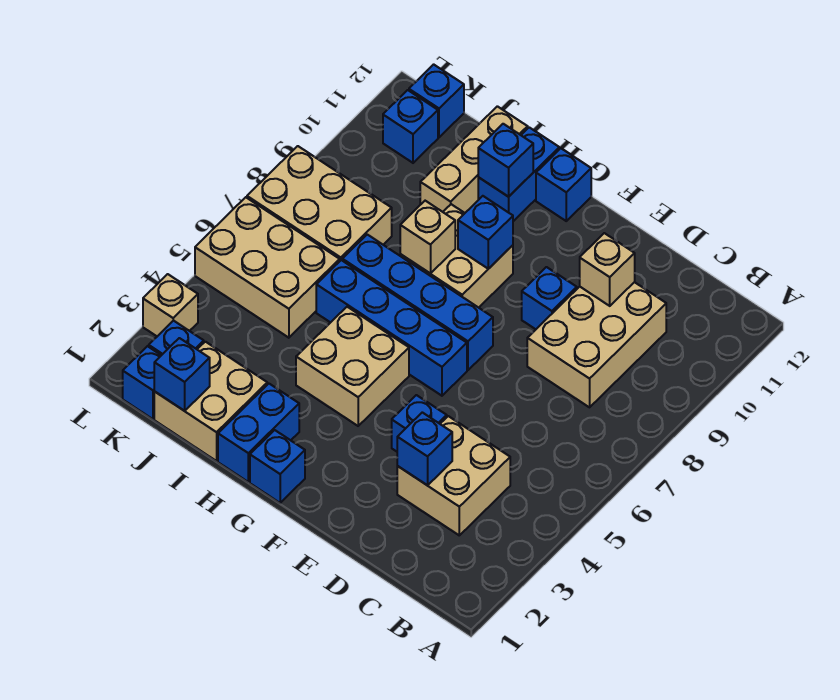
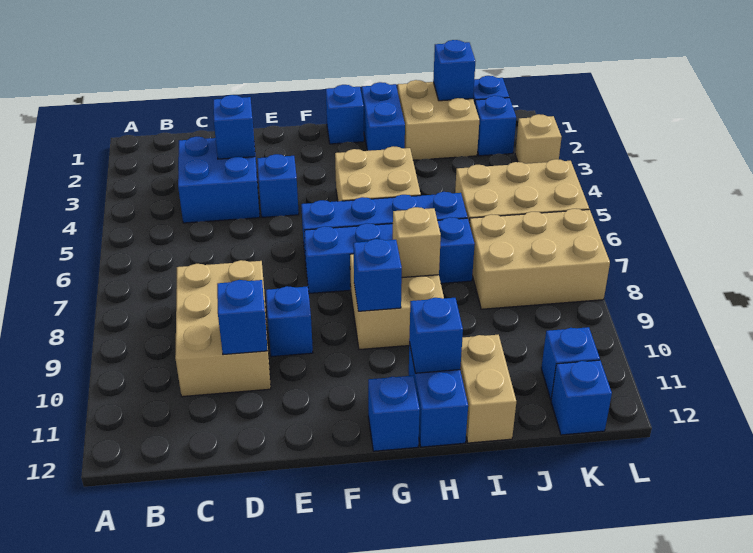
tan 2x2 brick [397,416,510,535] -> blue 2x2 brick [178,137,260,223]
tan 1x1 brick [580,233,635,306] -> blue 1x1 brick [217,280,267,355]
tan 1x3 brick [420,106,528,213] -> tan 1x2 brick [460,335,516,443]

